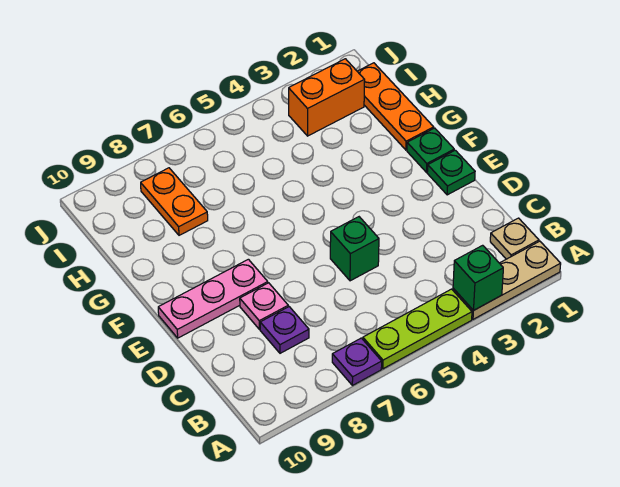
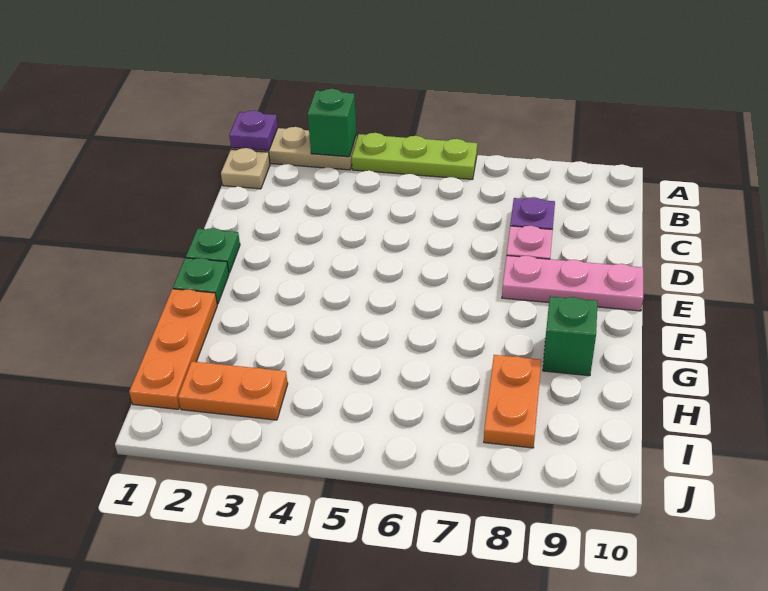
purple 1x1 plate [332,338,382,385] -> purple 1x1 plate moved to [229,110,278,150]
green 1x1 brick [330,217,379,281] -> green 1x1 brick moved to [543,296,598,376]
orange 1x2 brick [289,59,365,136] -> orange 1x2 plate [178,361,288,420]

